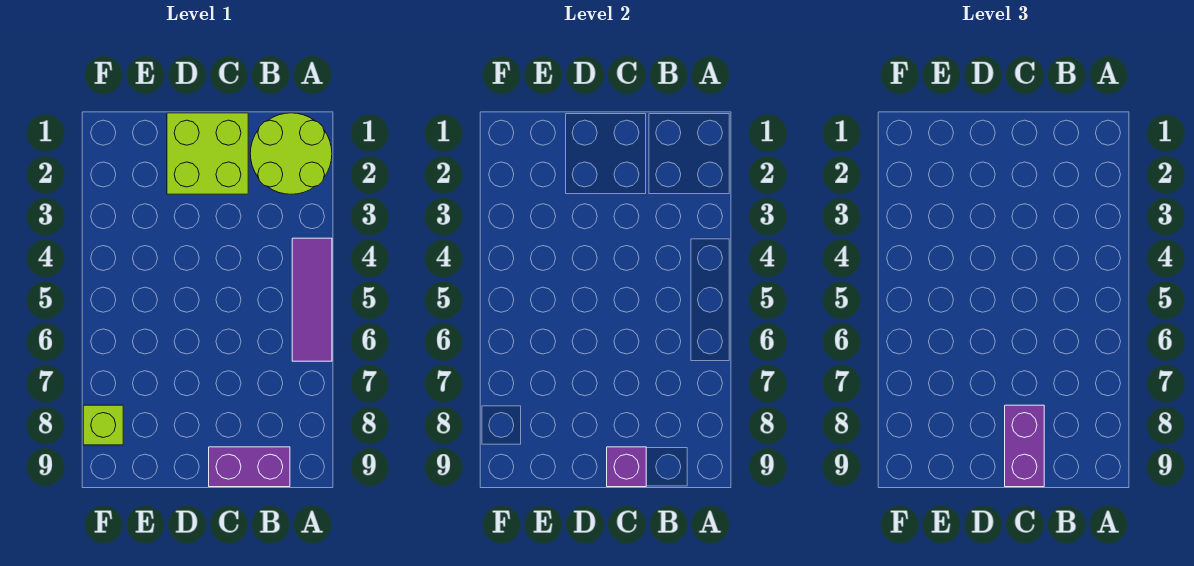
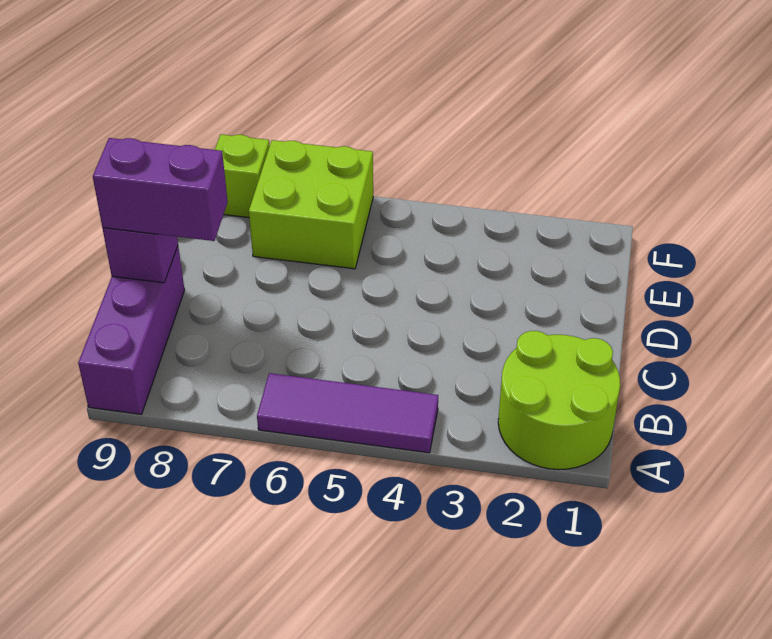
purple 1x2 brick [209,447,290,487] -> purple 1x3 brick [78,246,185,414]
lime 2x2 brick [167,113,248,194] -> lime 2x2 brick moved to [249,140,373,269]

